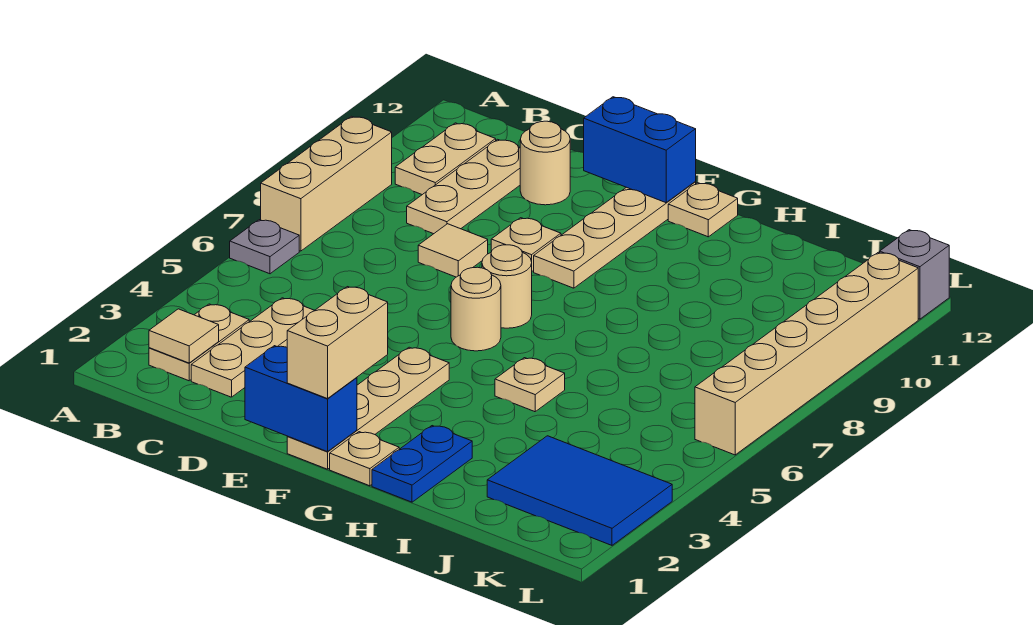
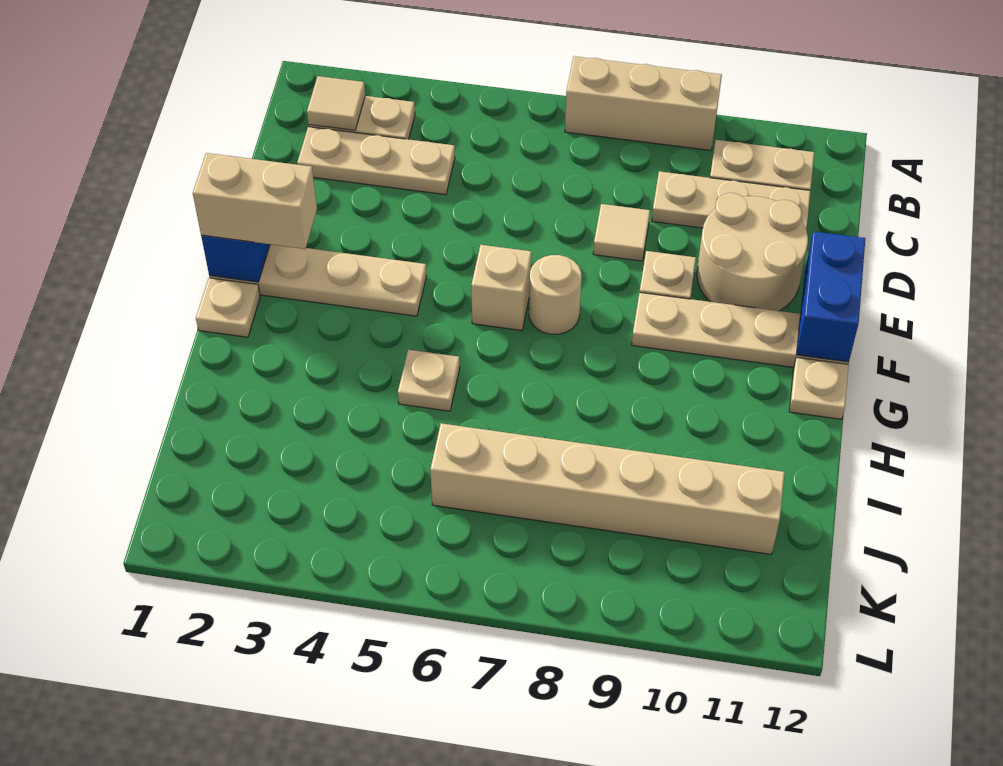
grey 1x1 plate [230,220,299,274] -> none
tan 1x1 round brick [520,121,570,205] -> tan 2x2 round brick [697,193,808,311]
tan 1x1 round brick [451,267,501,351] -> tan 1x1 brick [471,245,531,330]
blue 1x2 plate [372,426,472,502] -> none
blue 2x3 tile [487,436,672,545] -> none
tan 1x6 brick [695,252,918,455] -> tan 1x6 brick moved to [430,423,785,554]
grey 1x1 brick [880,230,949,319] -> none

